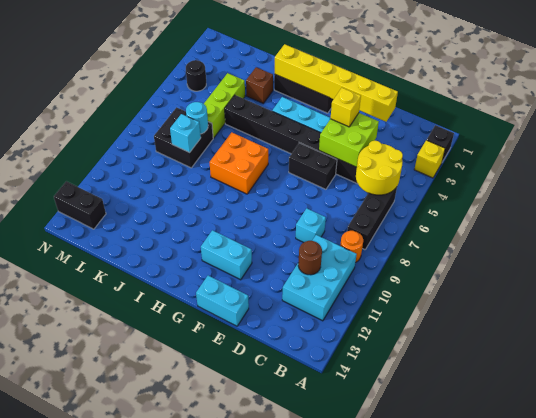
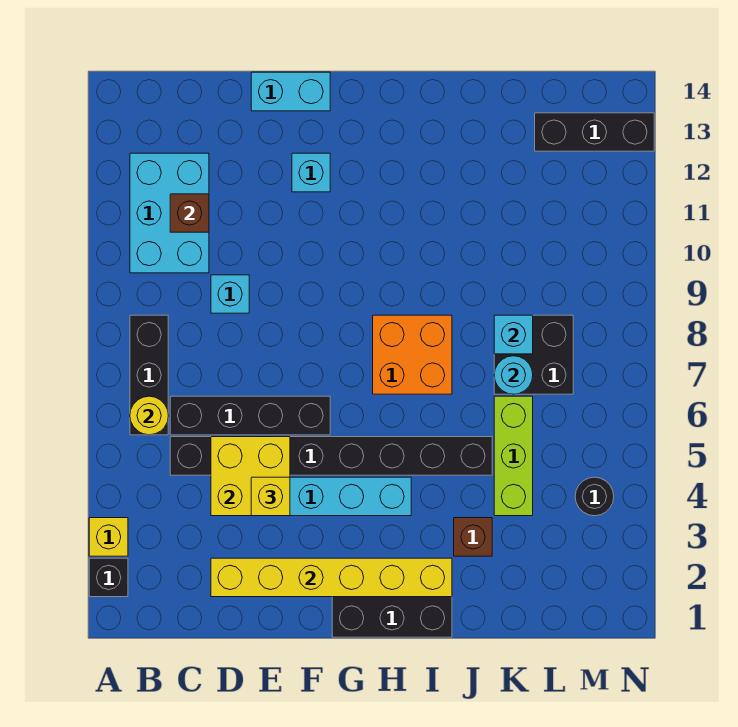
yellow 2x2 round brick [356,141,403,195] -> yellow 1x1 round brick [130,396,168,435]
orange 1x1 round brick [340,231,363,263] -> none
brown 1x1 round brick [298,241,322,275] -> brown 1x1 brick [170,194,209,232]
lime 2x2 brick [319,113,379,167] -> yellow 2x2 brick [211,437,290,516]
black 1x2 brick [289,143,337,189] -> black 1x4 brick [170,396,330,435]
cyan 1x2 brick [201,230,252,280] -> cyan 1x1 brick [292,153,330,192]
black 1x2 brick [54,181,106,229] -> black 1x3 brick [535,113,654,151]

